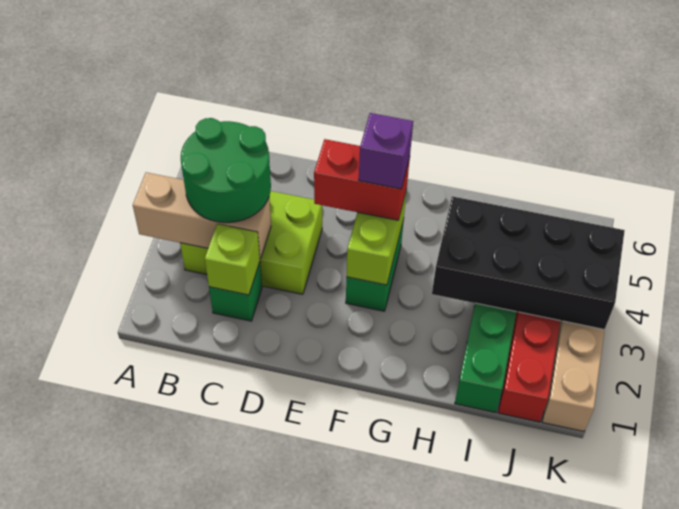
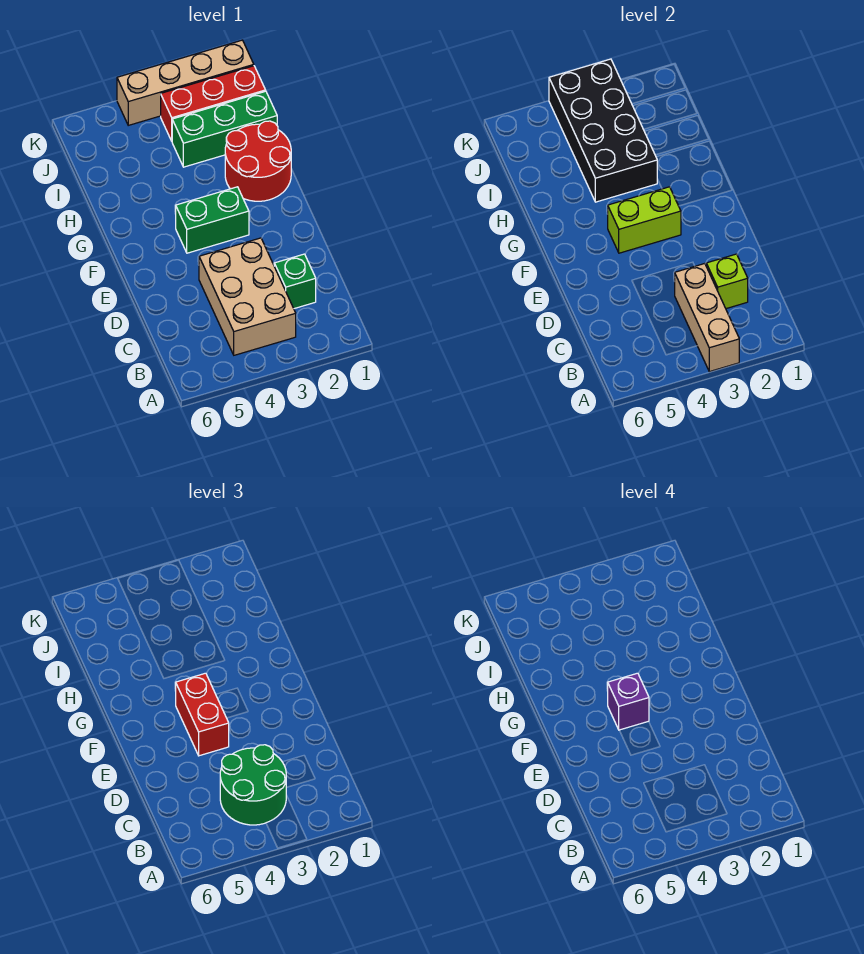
lime 2x3 brick [180,191,322,294] -> tan 2x3 brick [199,238,296,355]
none -> red 2x2 round brick [225,121,291,201]

